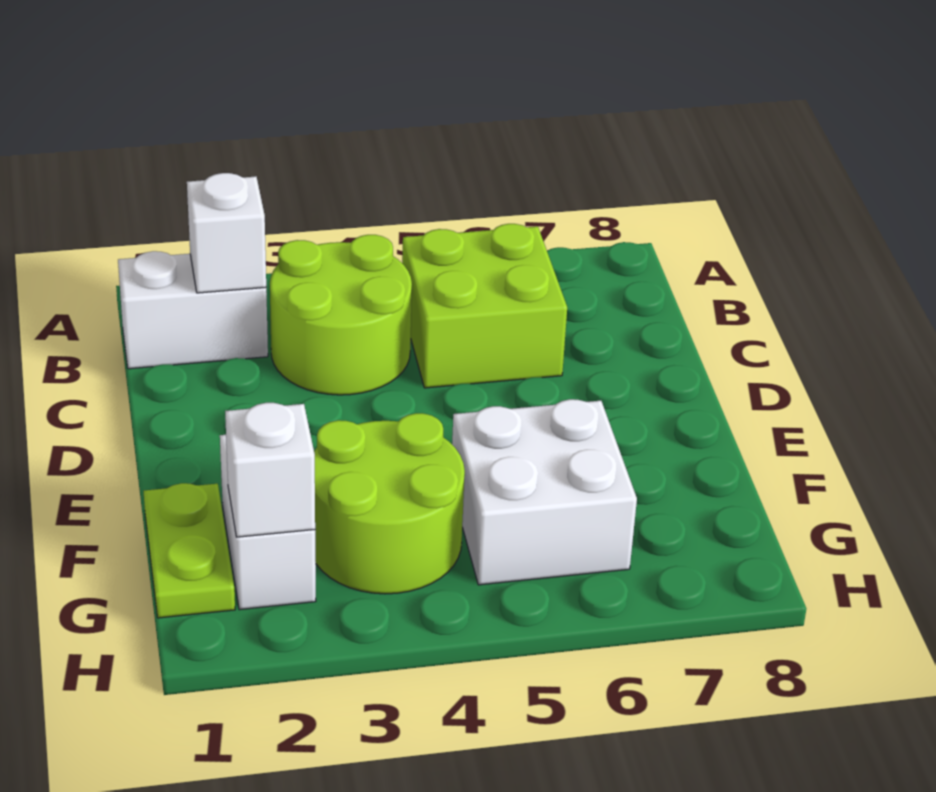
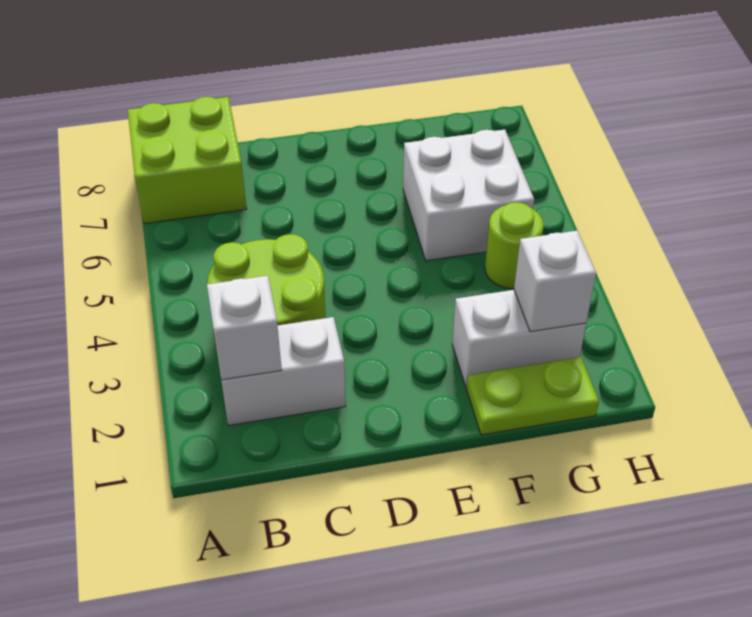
white 1x2 brick [118,251,268,369] -> white 1x2 brick turned to [221,317,346,426]
lime 2x2 brick [402,224,567,388] -> lime 2x2 brick moved to [128,97,246,224]
lime 2x2 round brick [314,413,465,594] -> lime 1x1 round brick [485,202,544,289]

